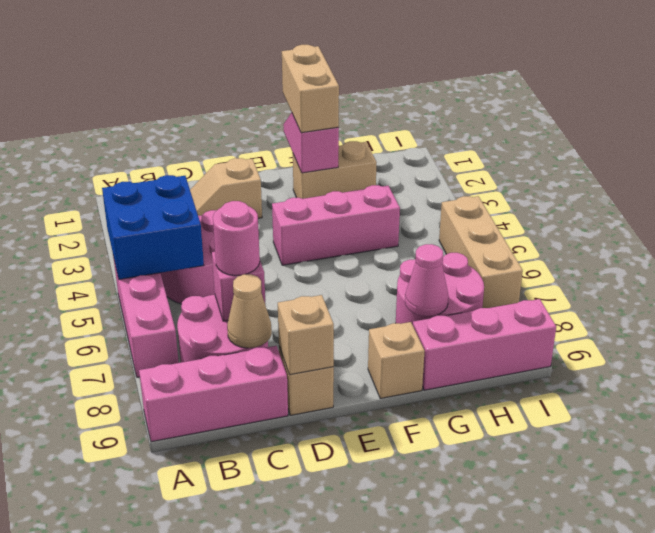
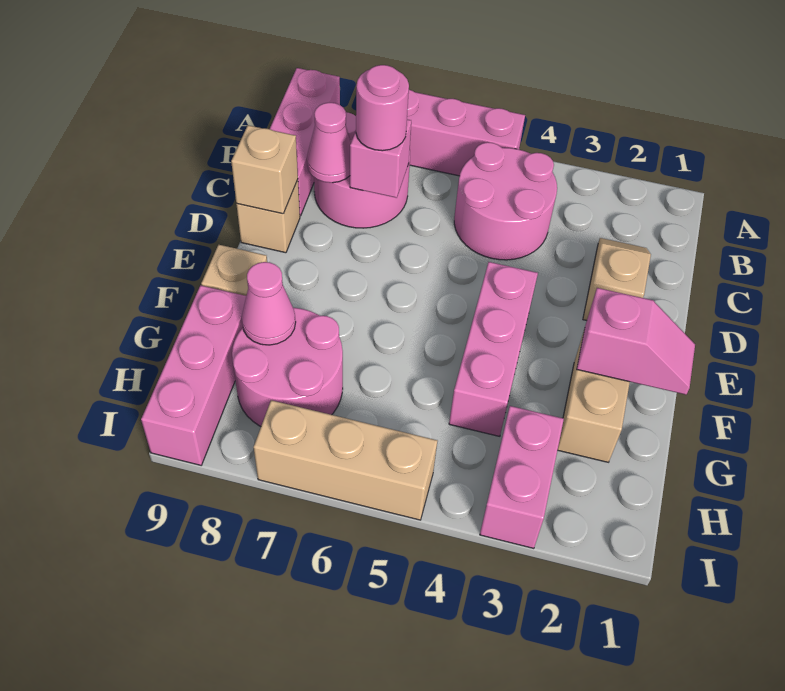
blue 2x2 brick [102,175,204,279] -> none
tan 1x1 cone [227,274,272,348] -> pink 1x1 cone [307,103,351,183]
tan 1x2 brick [282,45,339,133] -> none
none -> pink 1x2 brick [480,406,564,548]

